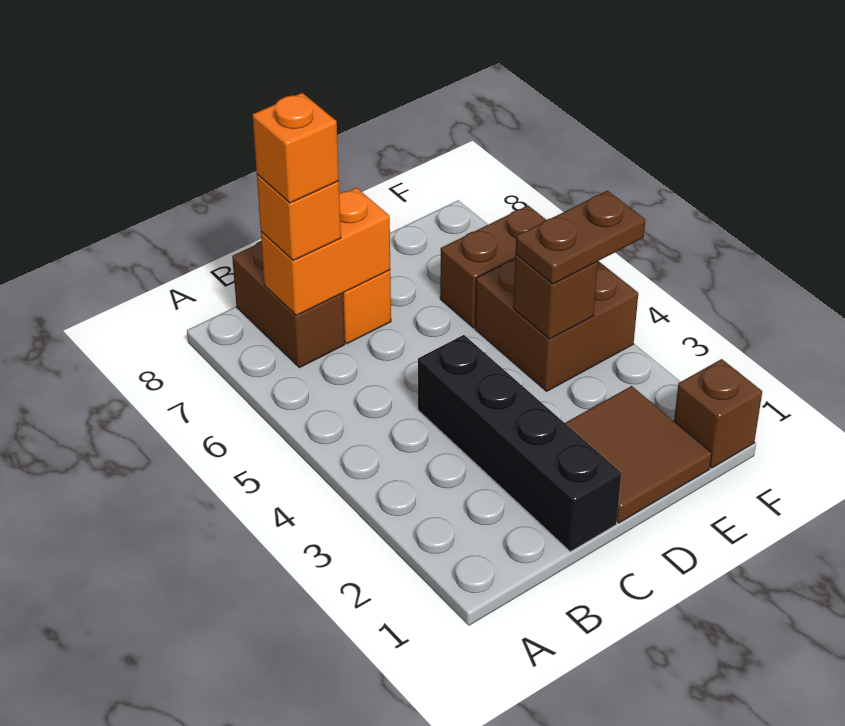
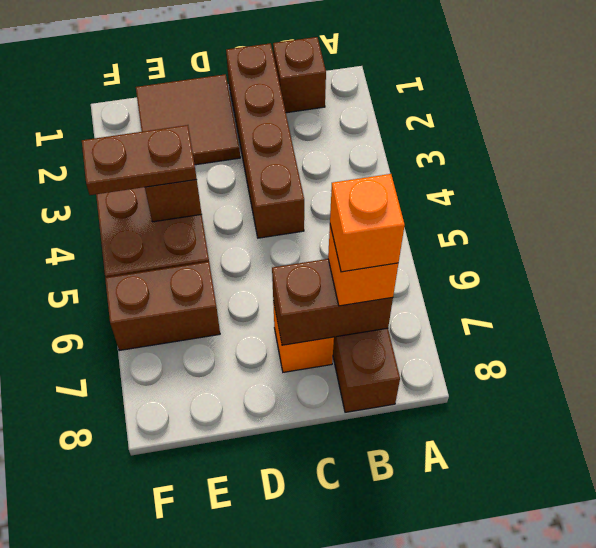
orange 1x2 brick [261,188,390,315] -> brown 1x2 brick [272,259,393,345]
black 1x4 brick [418,335,621,552] -> brown 1x4 brick [226,43,304,238]
brown 1x1 brick [674,359,762,468] -> brown 1x1 brick moved to [273,37,326,113]

